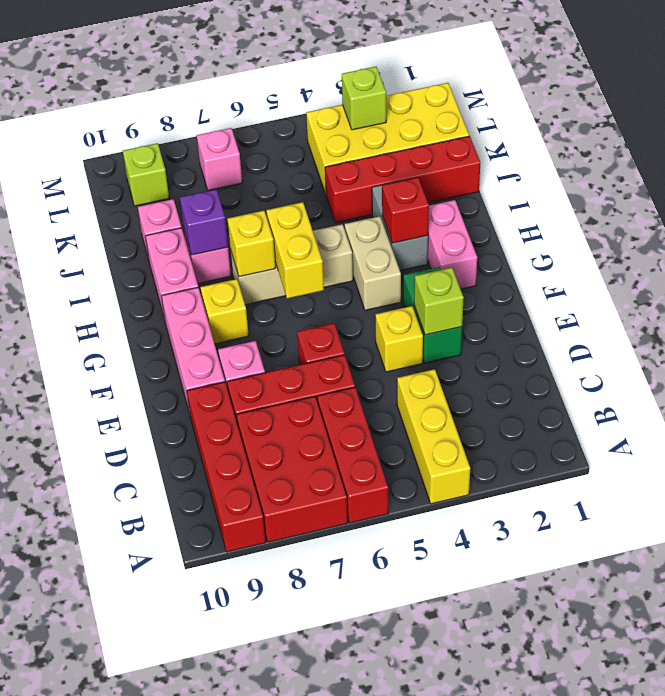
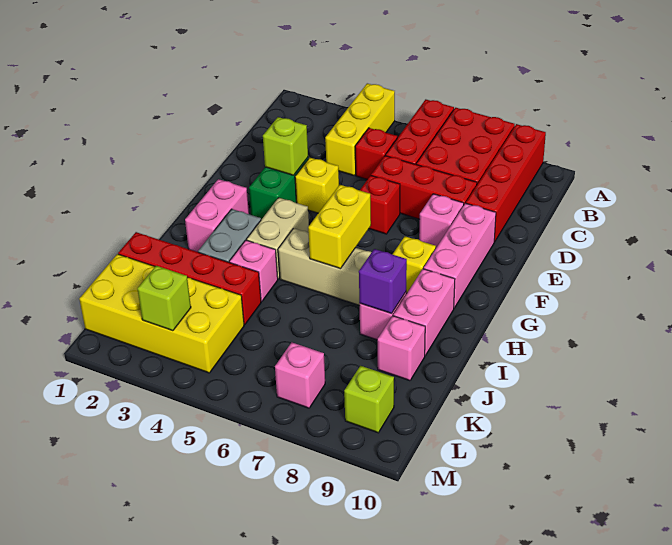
red 1x1 brick [382,178,429,243] -> red 1x1 brick moved to [355,128,397,179]
yellow 1x1 brick [227,211,275,277] -> none
none -> pink 1x1 brick [229,240,278,301]

